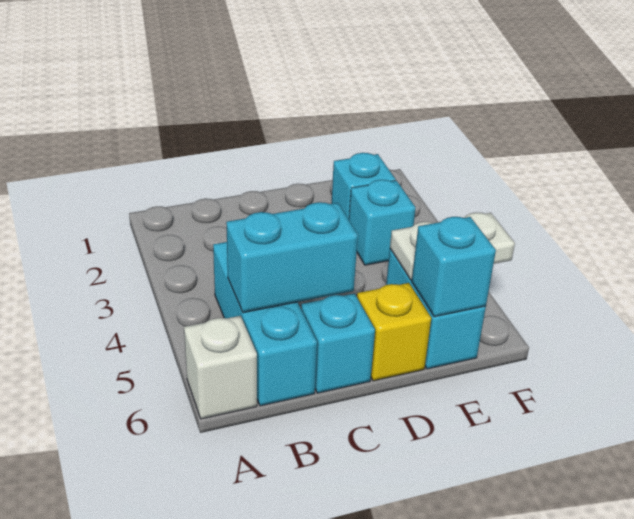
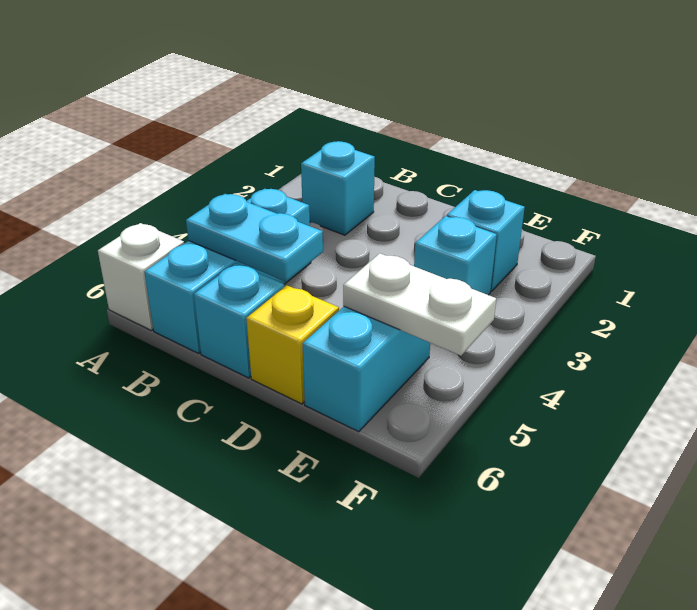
cyan 1x2 brick [226,202,358,313] -> cyan 1x2 plate [186,194,323,282]
cyan 1x1 brick [412,217,496,317] -> cyan 1x1 brick moved to [301,141,375,235]

